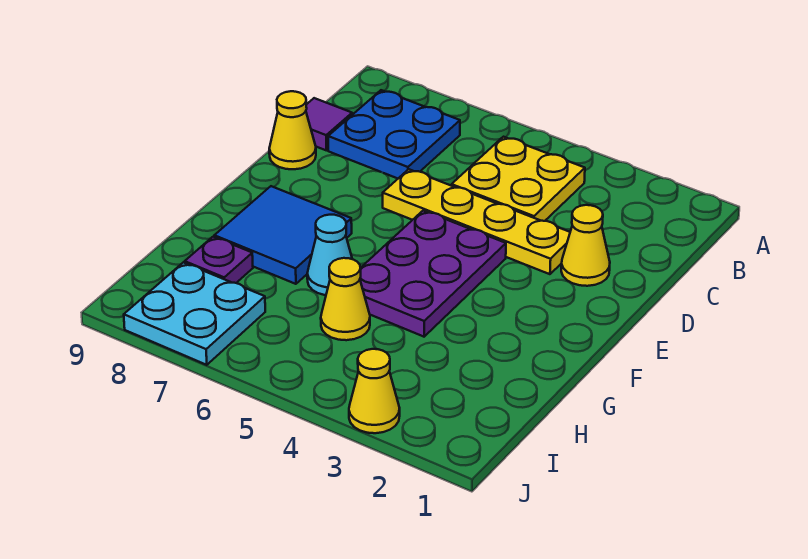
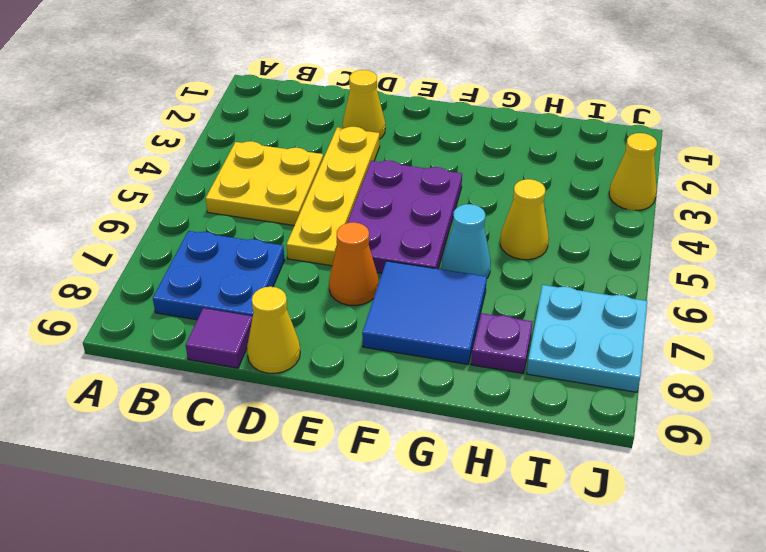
purple 2x3 plate [360,210,506,337] -> purple 2x3 plate turned to [347,160,462,273]
none -> orange 1x1 cone [329,222,379,306]

